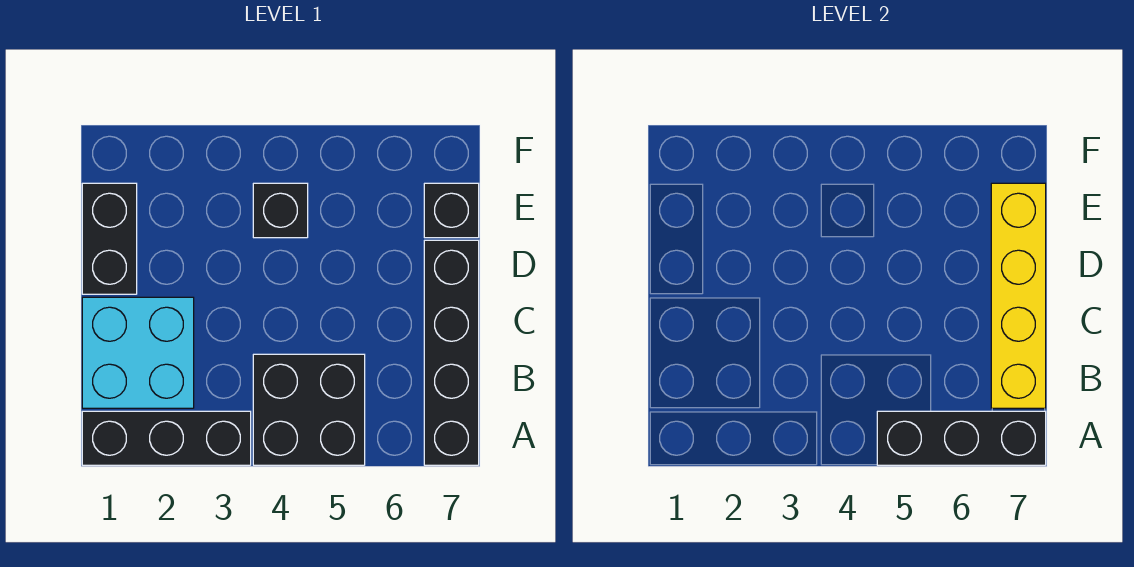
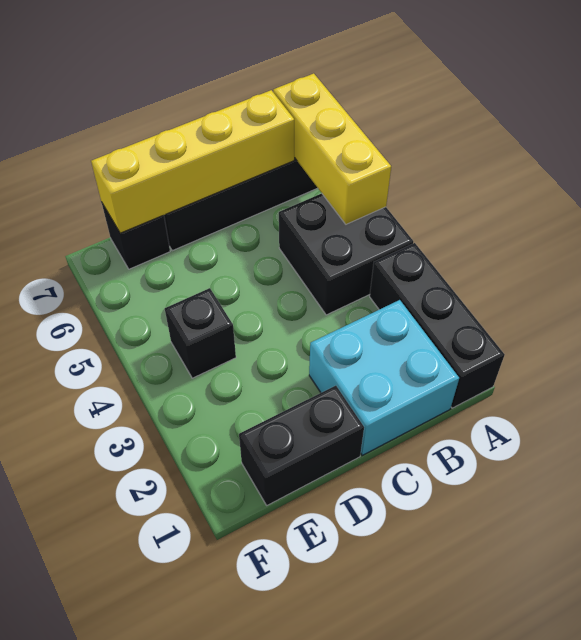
black 1x3 brick [877,411,1046,465] -> yellow 1x3 brick [273,73,391,224]

